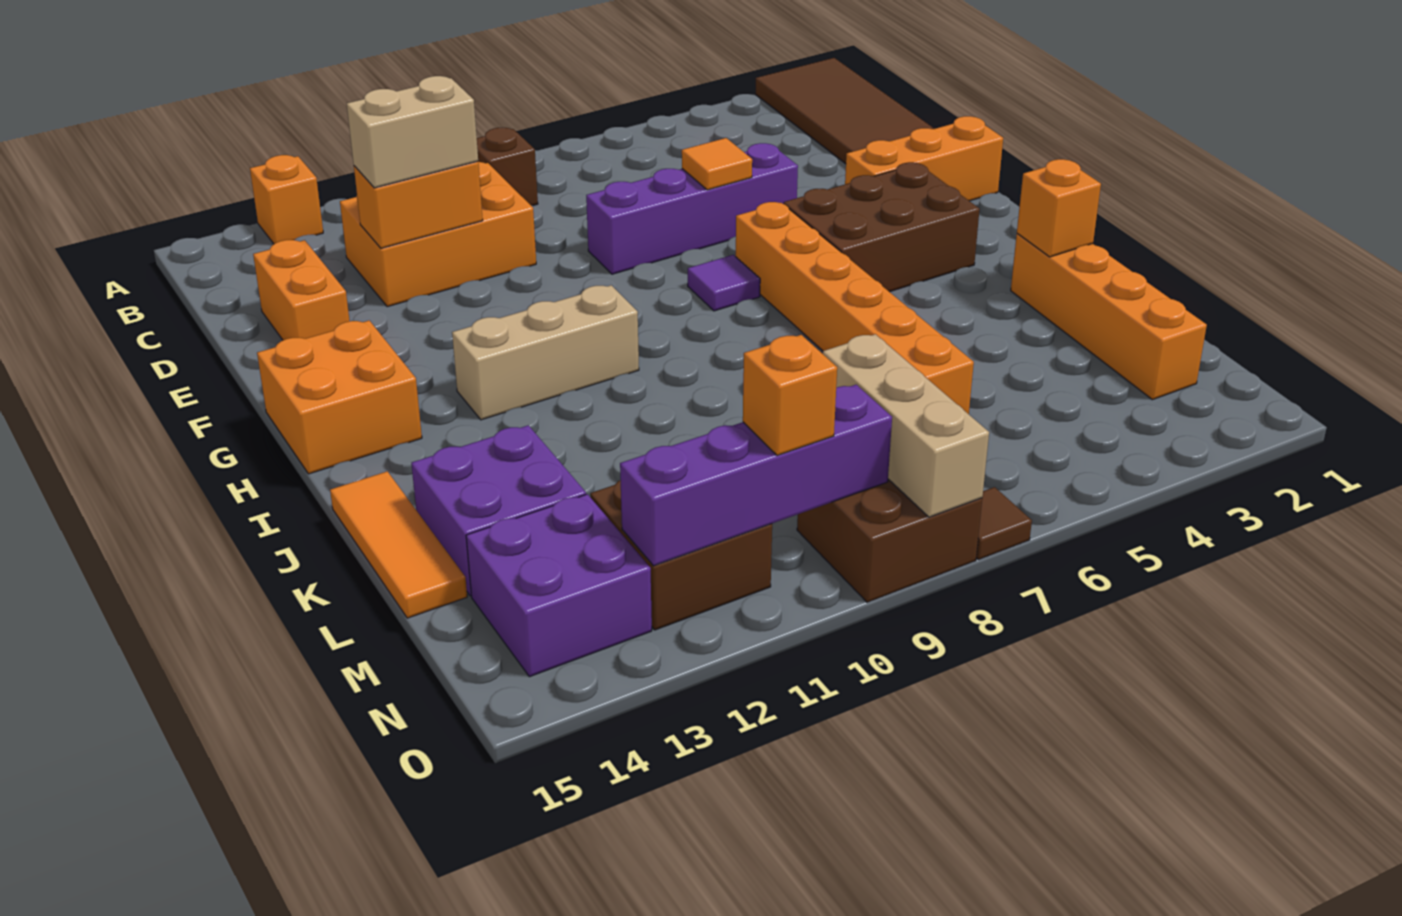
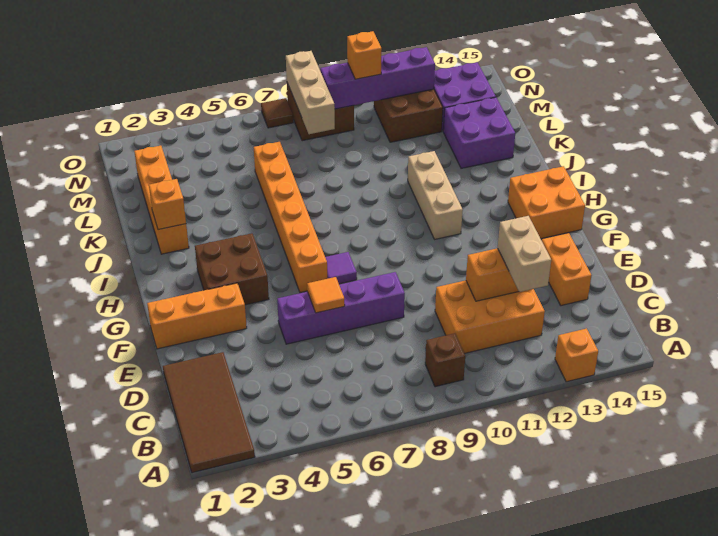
tan 1x2 brick [347,76,478,188] -> tan 1x2 brick turned to [498,216,551,292]
brown 2x3 brick [784,162,980,292] -> brown 2x2 brick [195,233,269,305]
tan 1x3 brick [452,285,639,420] -> tan 1x3 brick turned to [408,151,463,239]
orange 1x3 tile [330,471,467,618] -> none

